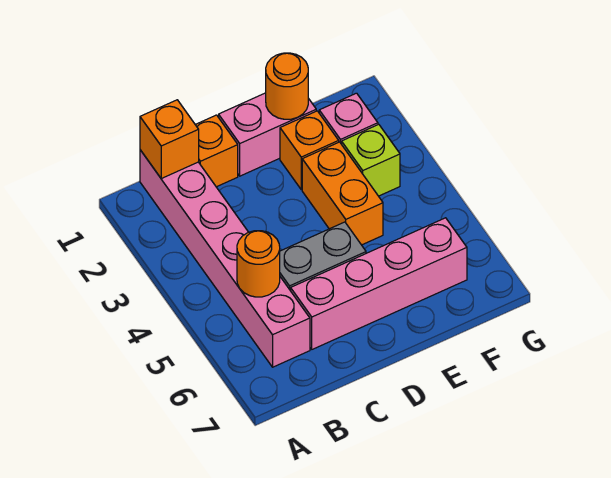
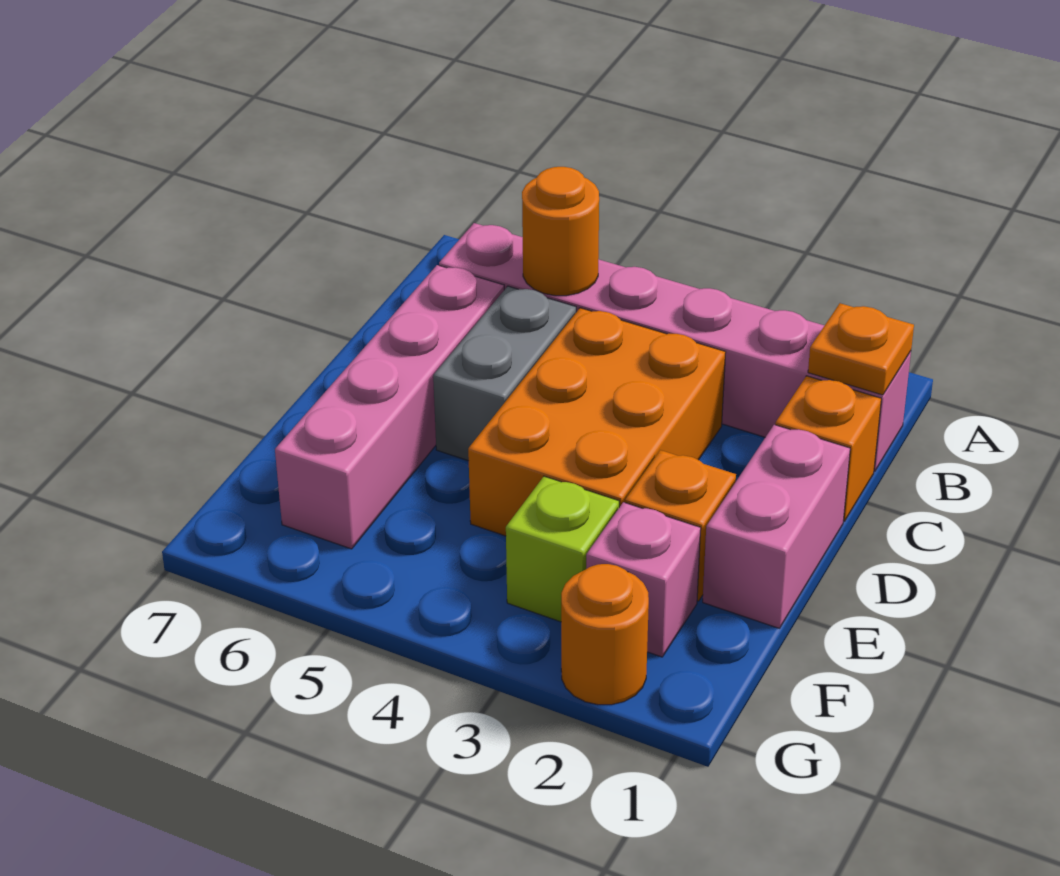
orange 1x1 brick [140,100,199,178] -> orange 1x1 plate [808,303,914,395]
orange 1x1 round brick [266,53,308,119] -> orange 1x1 round brick moved to [561,564,649,705]
orange 1x2 brick [302,142,383,245] -> orange 2x3 brick [468,308,726,536]

